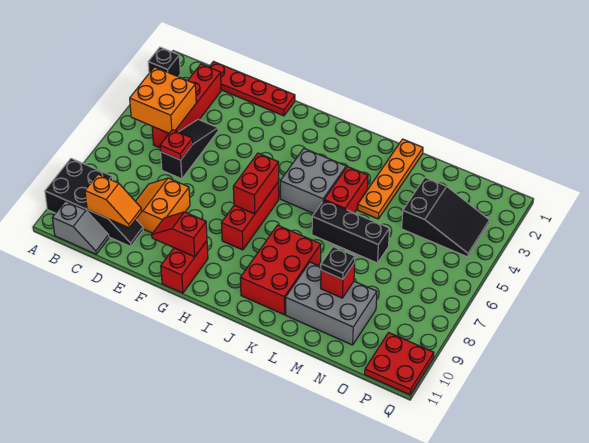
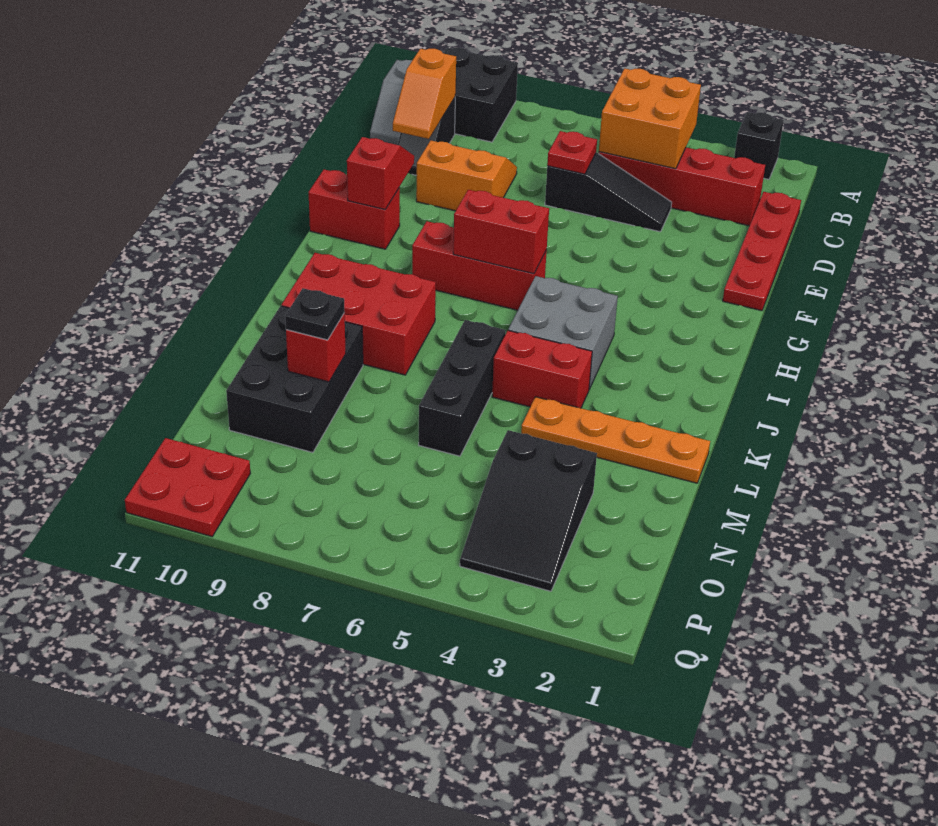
grey 2x3 brick [286,262,377,345] -> black 2x3 brick [226,306,363,452]

